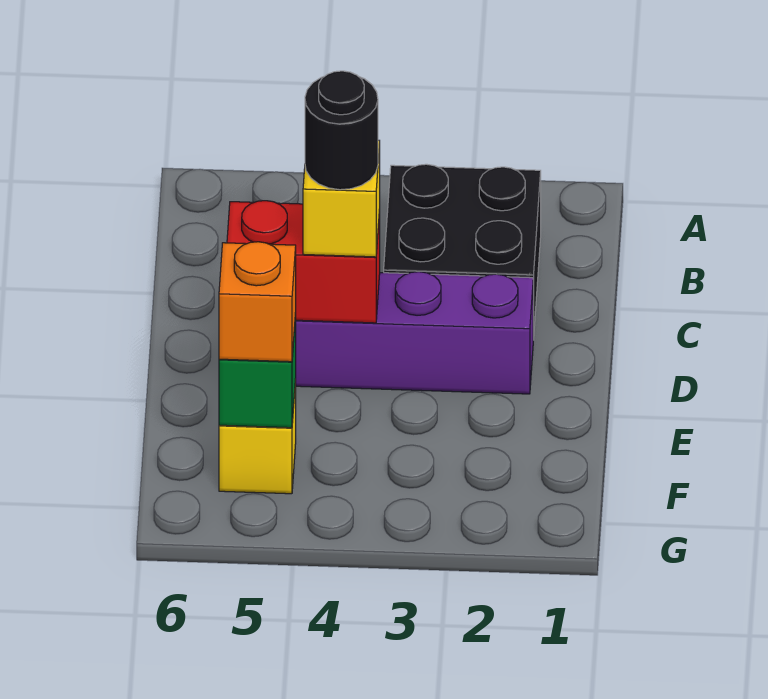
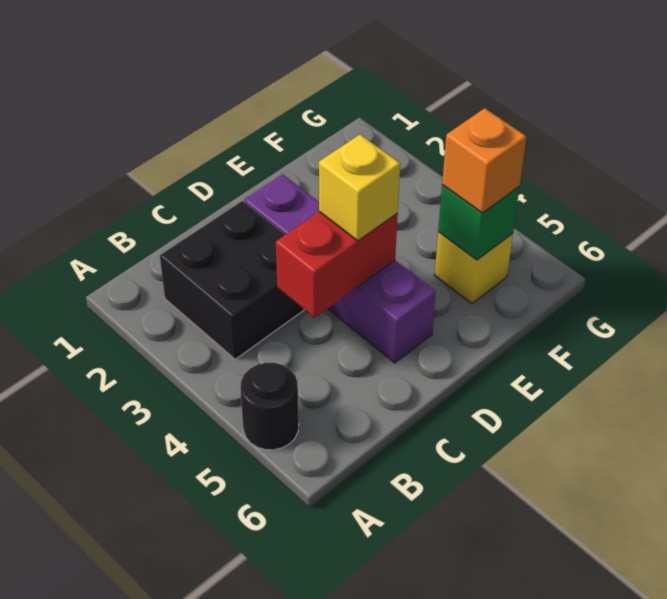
red 1x2 brick [227,201,380,323] -> red 1x2 brick turned to [276,212,398,318]
black 1x1 round brick [305,71,378,190] -> black 1x1 round brick moved to [240,363,299,450]

